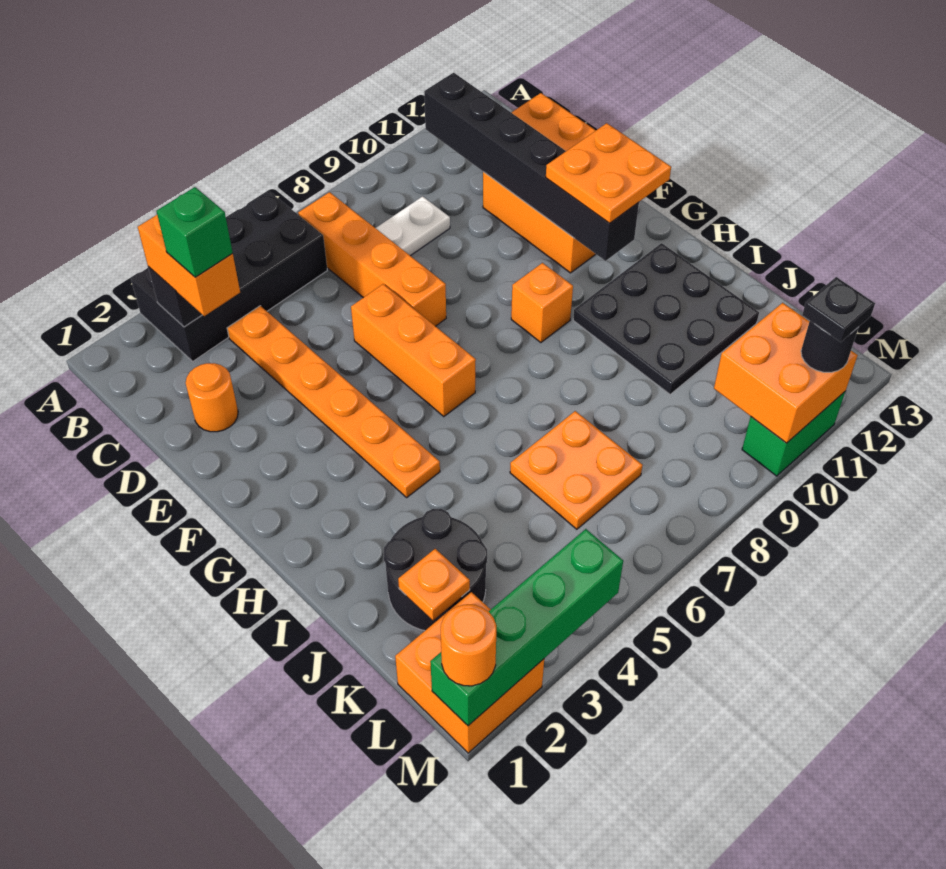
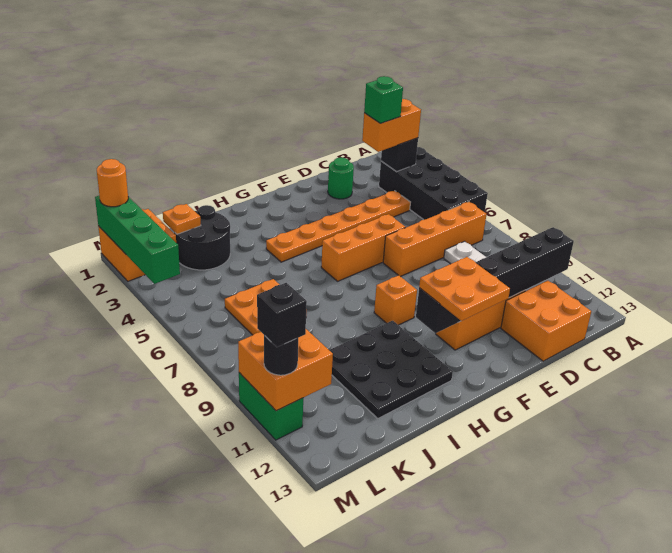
orange 1x1 round brick [186,363,238,432] -> green 1x1 round brick [328,157,354,199]
black 1x1 plate [802,277,875,342] -> black 1x1 brick [257,283,307,347]

